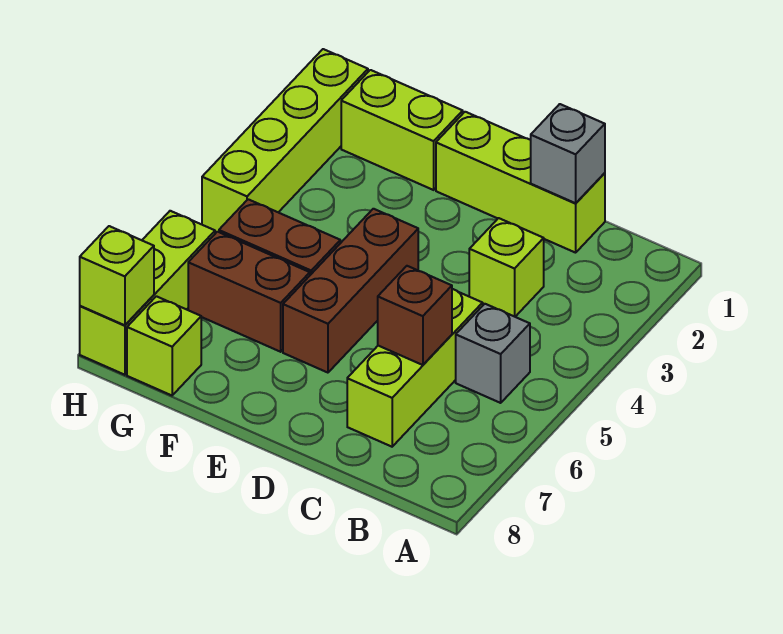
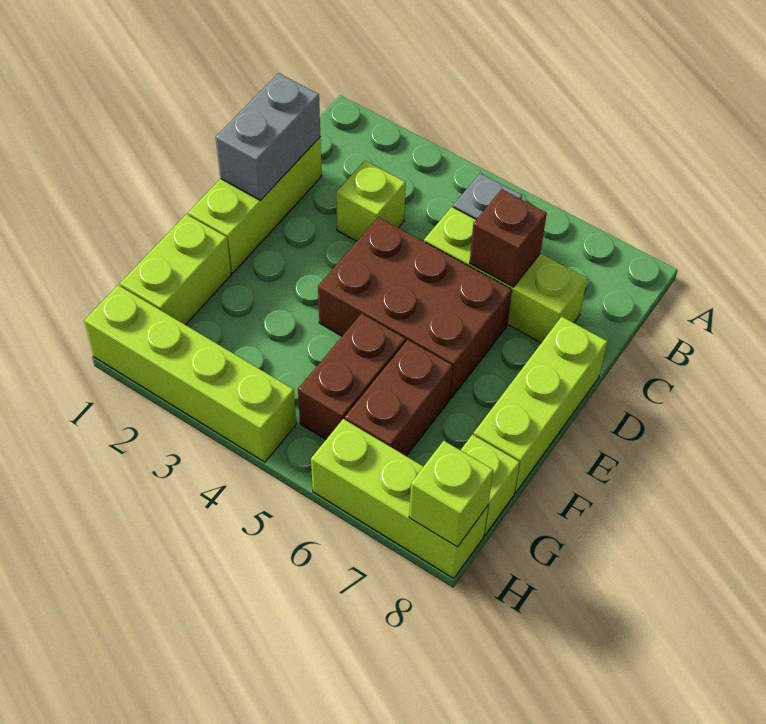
grey 1x1 brick [531,104,605,203] -> grey 1x2 brick [216,73,320,200]
none -> lime 1x3 brick [474,317,607,493]
brown 1x3 brick [283,209,418,373] -> brown 2x3 brick [318,217,512,399]

